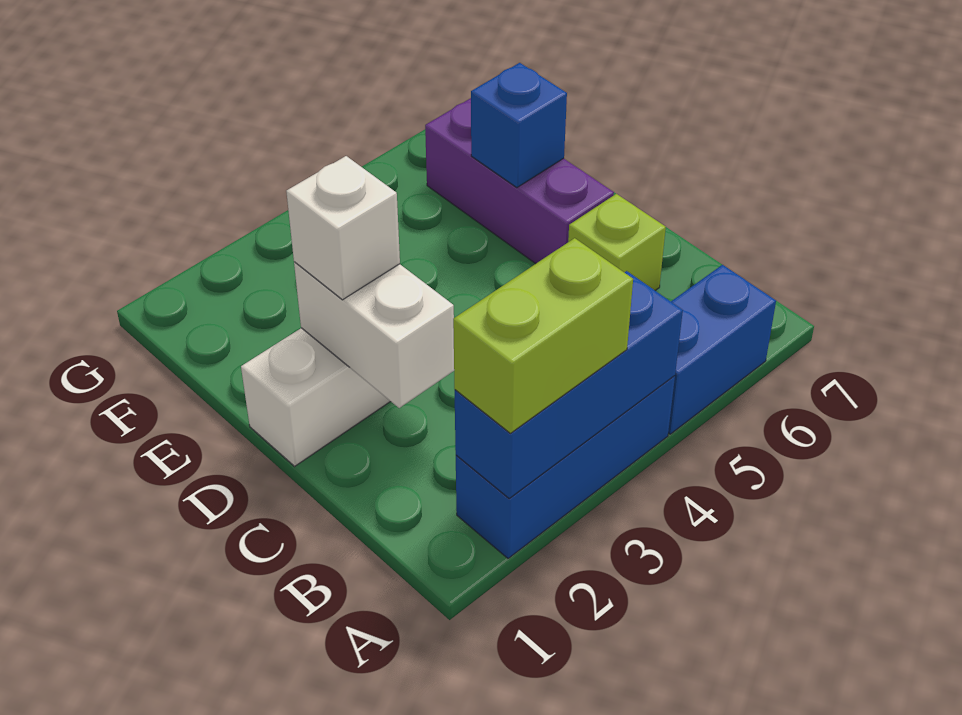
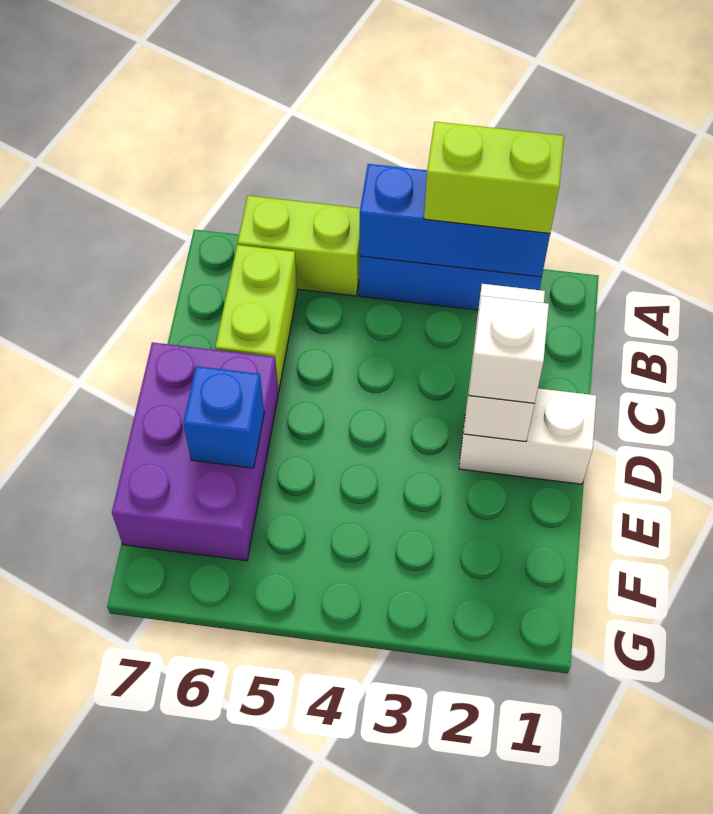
blue 1x2 brick [668,265,776,434] -> lime 1x2 brick [238,196,360,296]
lime 1x1 brick [568,194,666,290] -> lime 1x2 brick [215,245,297,392]
purple 1x3 brick [425,98,614,264] -> purple 2x3 brick [112,342,278,561]

